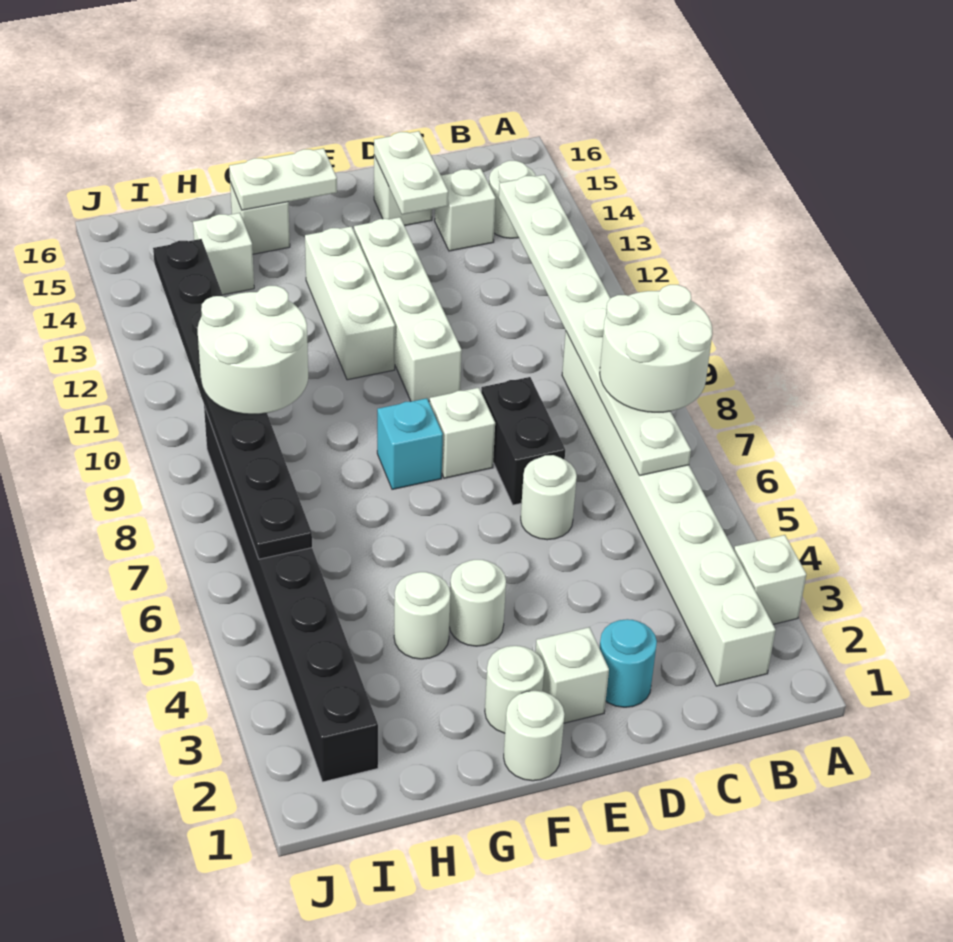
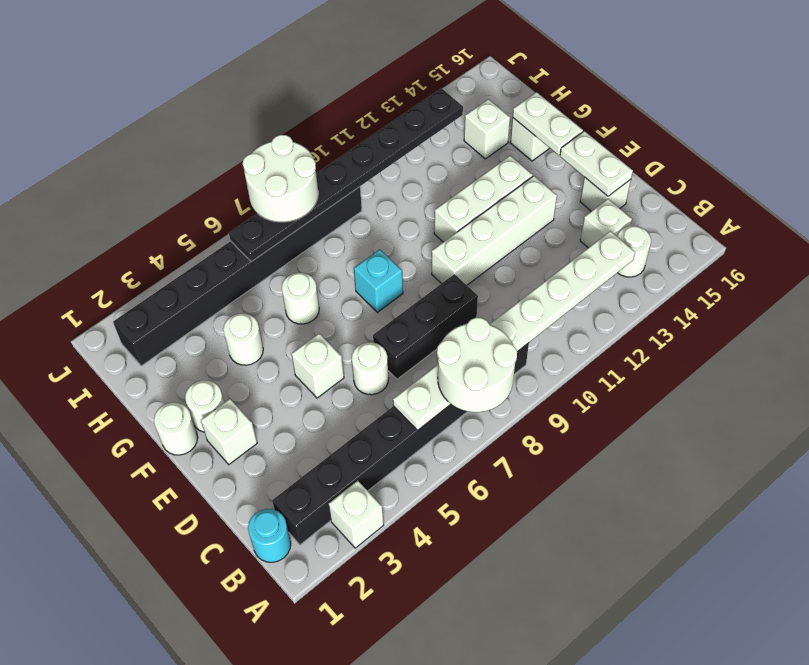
white 1x8 brick [562,331,776,686] -> black 1x8 brick [272,343,529,545]
cyan 1x1 round brick [600,619,657,707] -> cyan 1x1 round brick moved to [248,509,291,562]
black 1x2 brick [481,377,565,505] -> black 1x3 brick [373,274,478,379]
white 1x2 plate [374,131,448,215] -> white 1x2 plate turned to [560,131,633,196]
white 1x1 brick [430,388,495,478] -> white 1x1 brick moved to [292,334,344,398]
white 1x1 round brick [449,560,506,646] -> white 1x1 round brick moved to [282,273,319,324]
white 2x2 round brick [198,286,308,414] -> white 2x2 round brick moved to [243,135,318,222]

